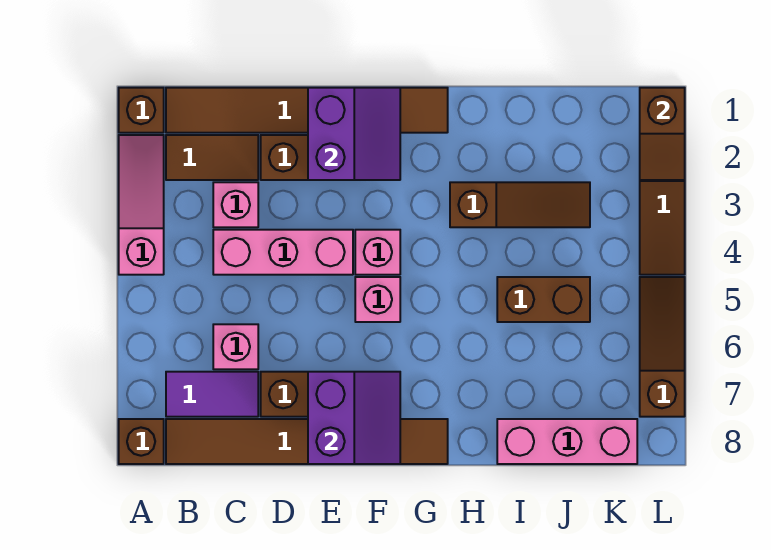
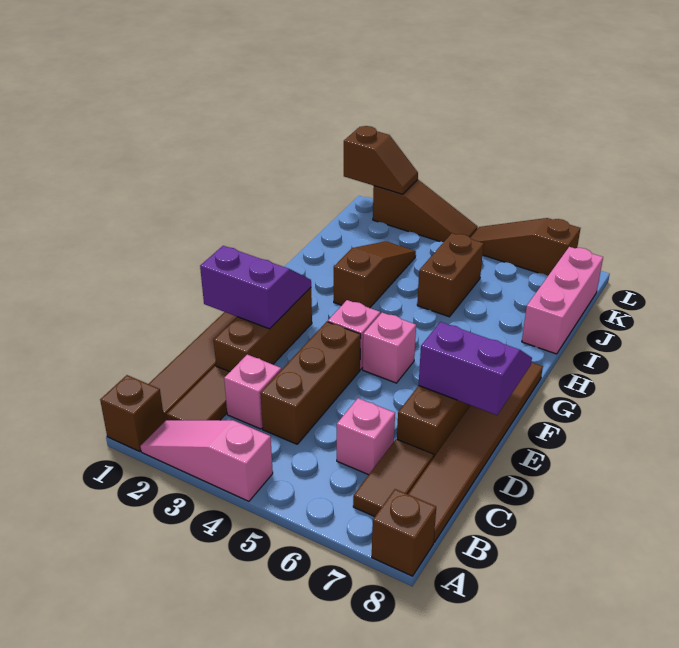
purple 1x2 tile [166,372,258,417] -> brown 1x2 tile [353,439,434,517]
pink 1x3 brick [213,230,353,275] -> brown 1x3 brick [260,322,361,444]

